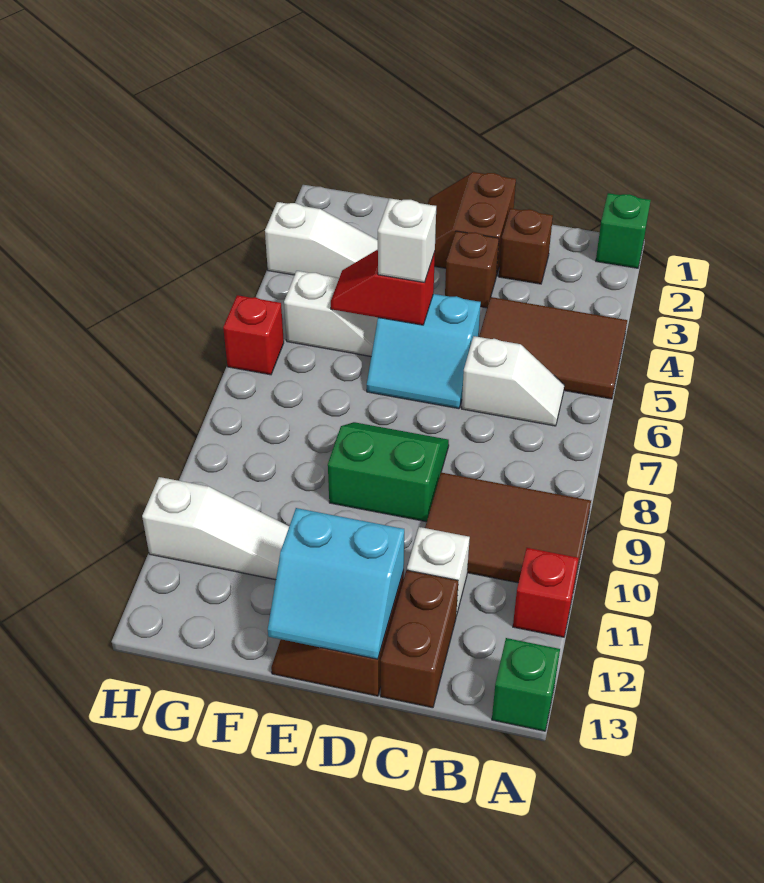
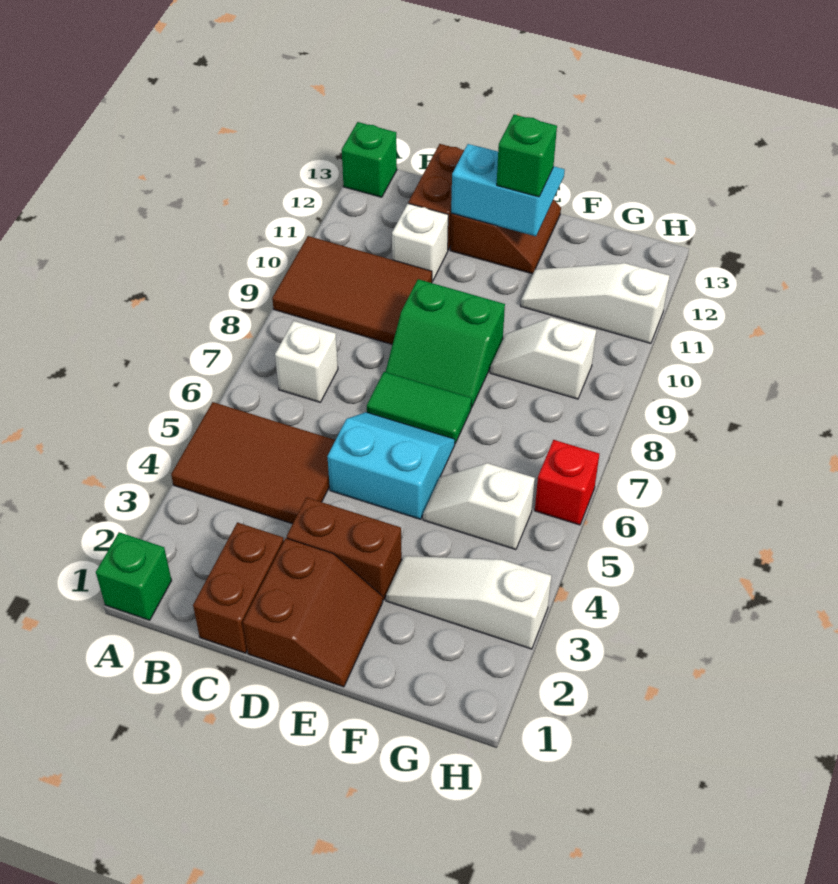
red 1x1 brick [513,548,578,637] -> none
white 1x2 slope [462,336,564,426] -> white 1x2 slope moved to [490,317,596,399]
brown 1x1 brick [499,208,553,284] -> brown 1x2 brick [193,522,284,653]
brown 1x1 brick [445,231,499,308] -> brown 1x2 brick [287,497,402,600]
none -> green 1x2 tile [367,372,472,443]
red 1x2 slope [331,249,435,325] -> none
white 1x1 brick [378,198,436,283] -> white 1x1 brick moved to [275,321,338,402]
none -> green 1x1 brick [497,115,557,197]

